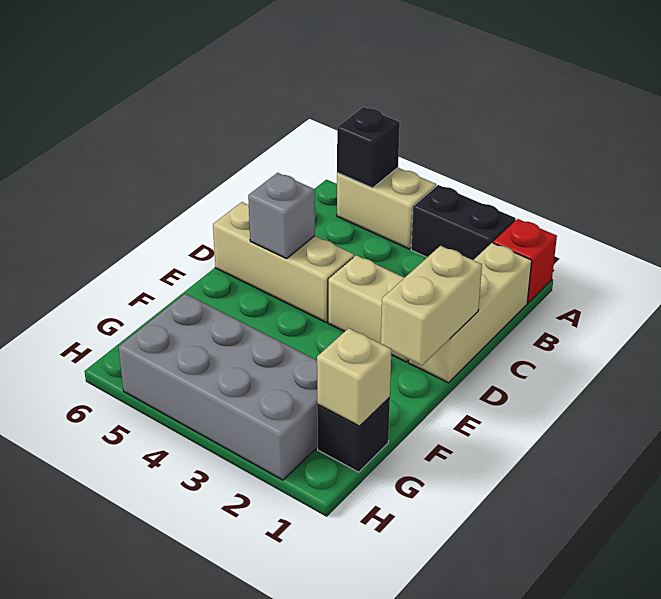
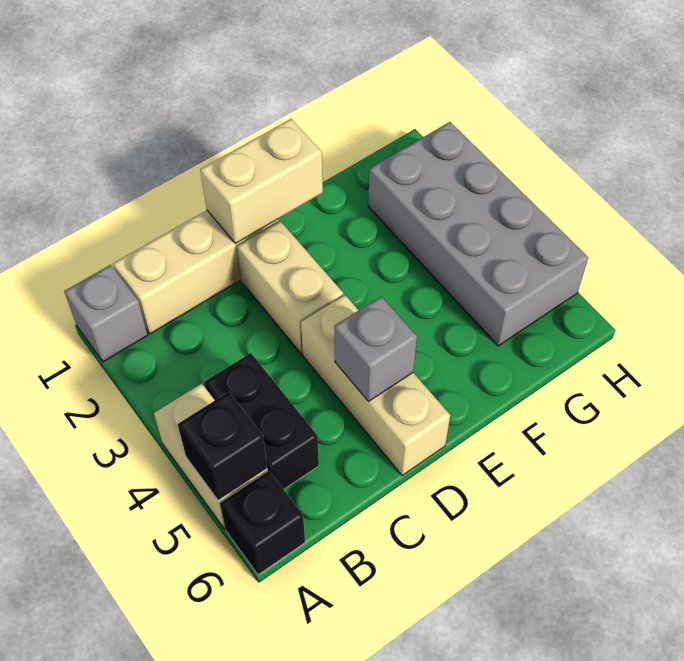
red 1x1 brick [493,219,557,303] -> grey 1x1 brick [64,265,148,362]
black 1x2 brick [411,185,516,260] -> black 1x2 brick moved to [204,353,319,489]
black 1x1 brick [317,397,390,472] -> black 1x1 brick moved to [220,471,305,575]
tan 1x1 brick [317,328,392,426] -> none

